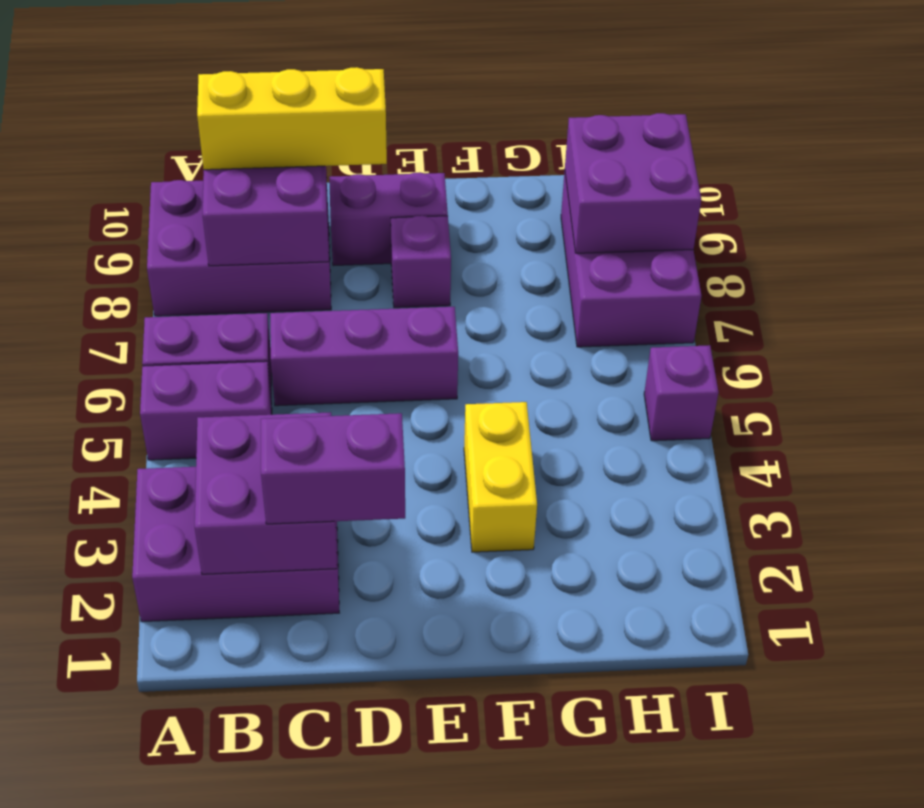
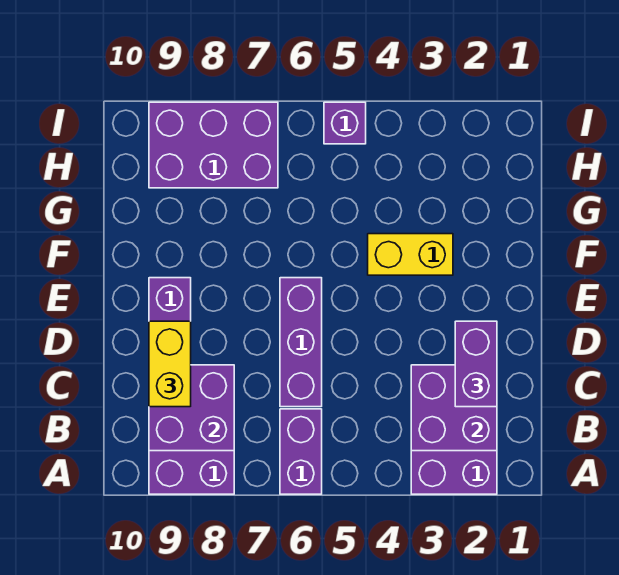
purple 1x2 brick [140,361,272,460] -> none
yellow 1x3 brick [197,67,387,170] -> yellow 1x2 brick [149,321,191,407]
purple 1x1 brick [391,216,451,308] -> none
purple 2x2 brick [565,113,701,253] -> none

